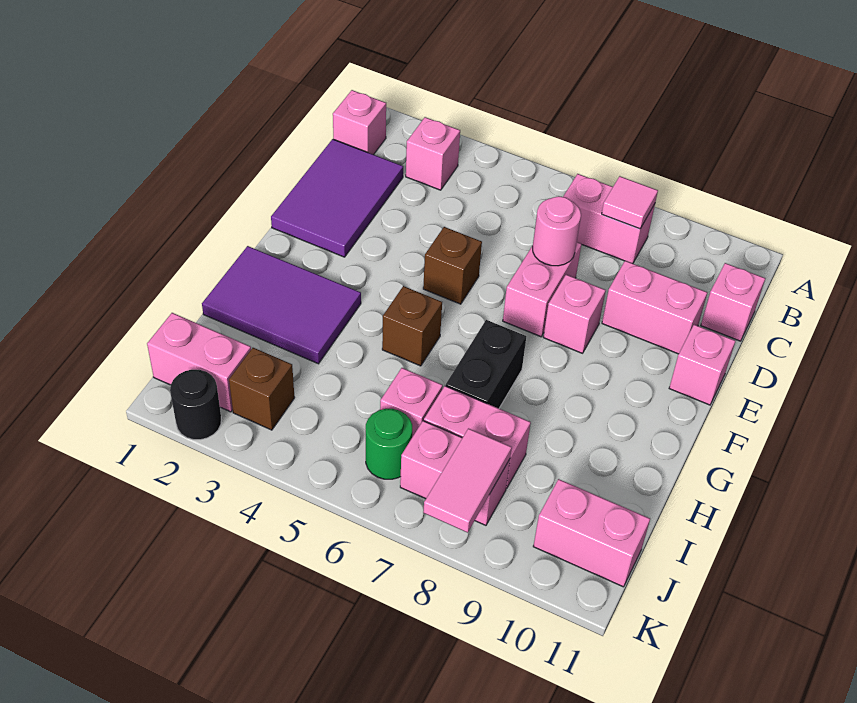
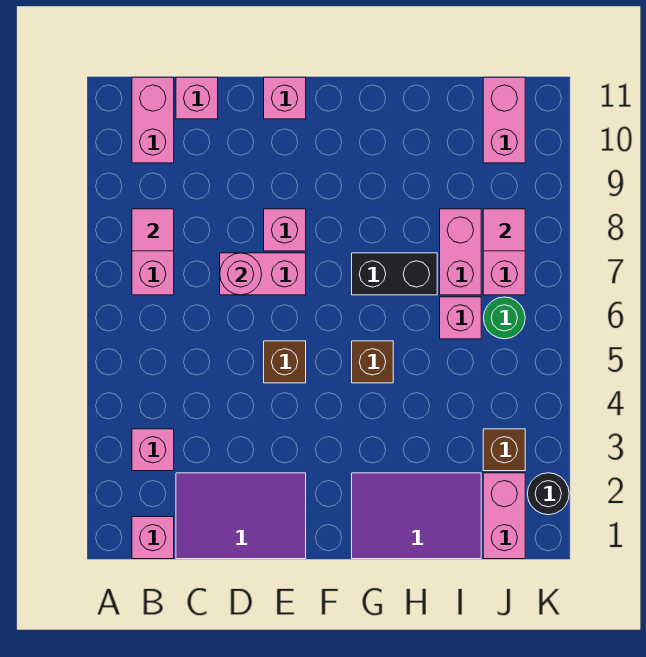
pink 1x2 brick [602,261,707,354] -> pink 1x2 brick moved to [132,77,174,163]
purple 2x3 tile [202,246,361,364] -> purple 2x3 tile turned to [352,473,481,559]
pink 1x2 tile [423,428,512,533] -> pink 1x1 tile [483,209,525,251]

